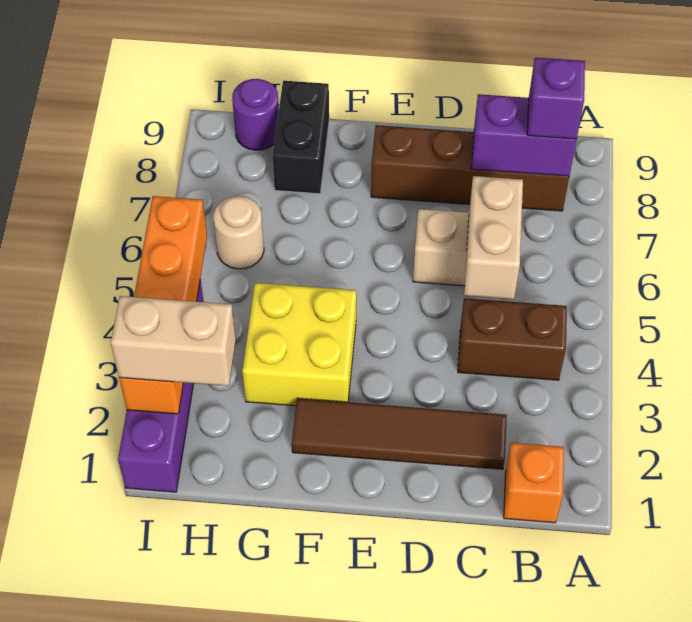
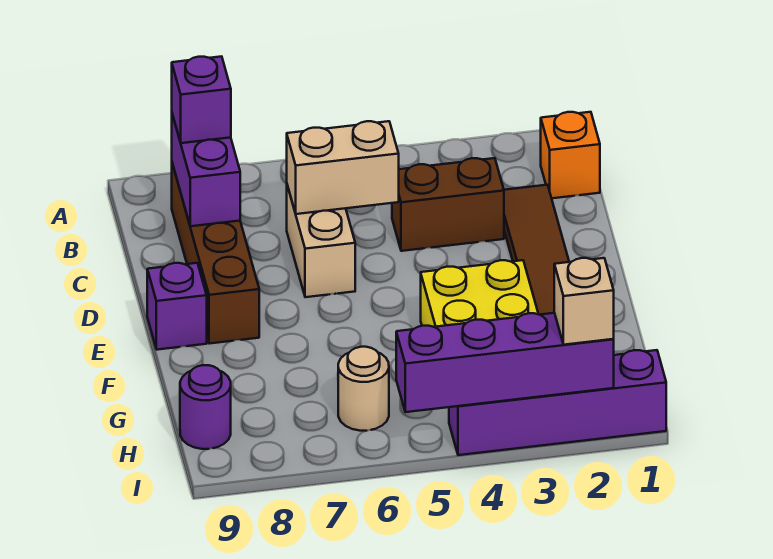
brown 1x2 brick [458,298,567,380] -> brown 1x2 brick turned to [392,158,504,251]
none -> purple 1x1 brick [147,263,207,350]
black 1x2 brick [273,81,329,194] -> none
tan 1x2 brick [111,296,236,386] -> tan 1x1 brick [554,258,614,345]
orange 1x4 brick [119,196,207,414] -> purple 1x4 brick [396,313,614,412]

